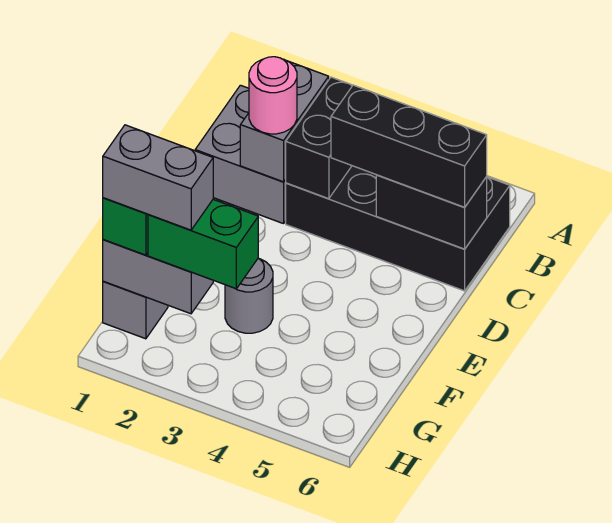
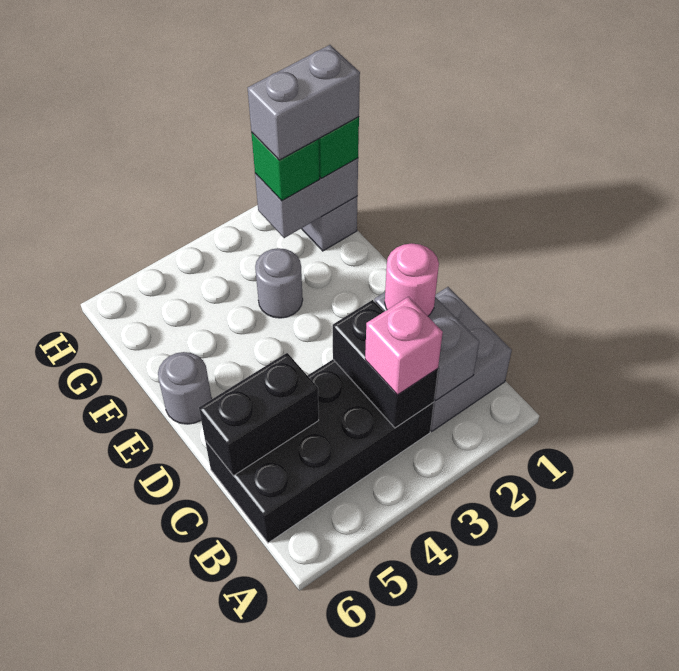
none -> pink 1x1 brick [365,297,443,395]
black 1x3 brick [331,85,487,207] -> none
none -> grey 1x1 round brick [158,352,212,424]
green 1x2 brick [148,199,258,289] -> green 1x1 brick [251,132,320,201]

